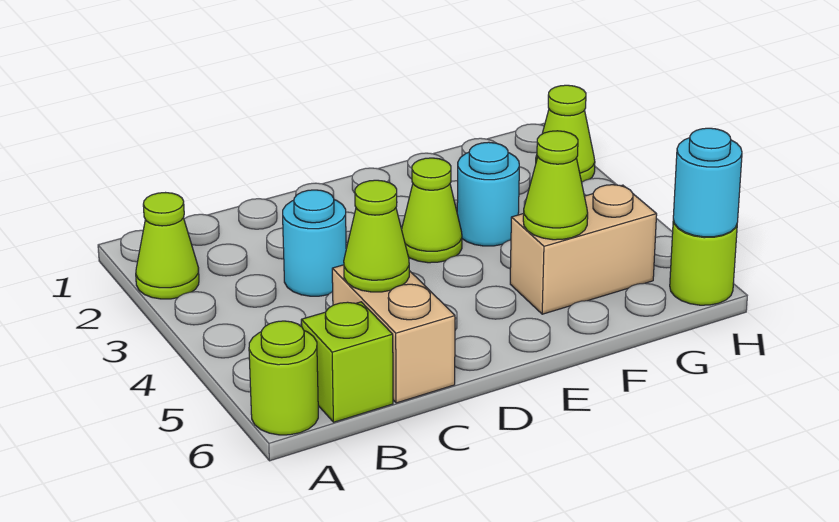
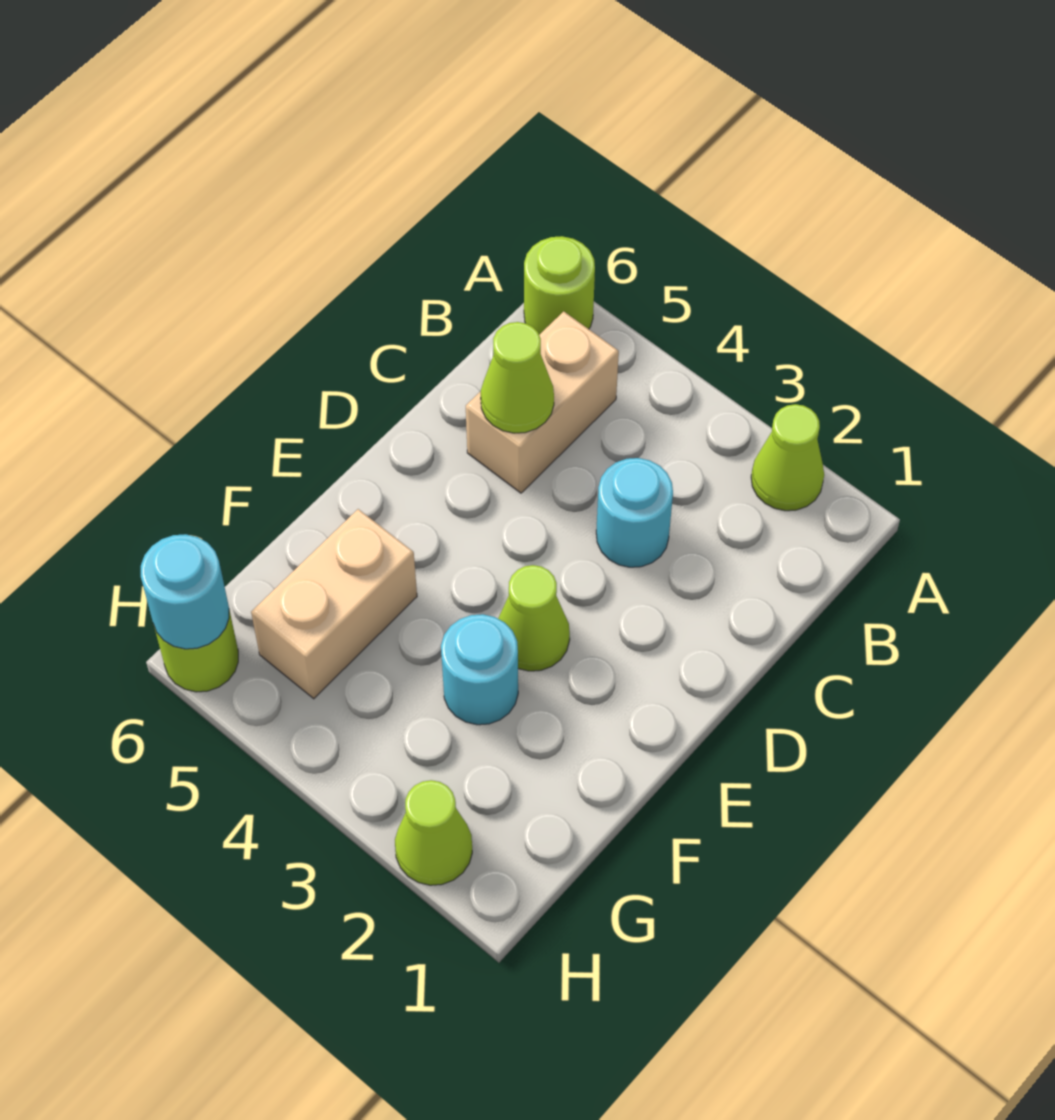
lime 1x1 brick [301,302,393,422] -> none
tan 1x2 brick [332,265,455,403] -> tan 1x2 brick turned to [466,311,619,493]
lime 1x1 cone [523,131,588,240] -> none

